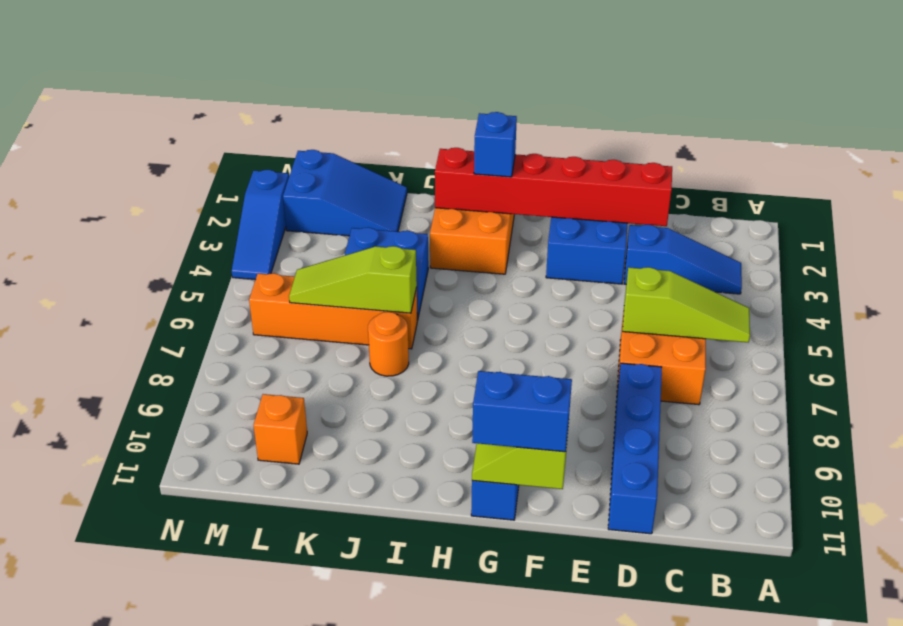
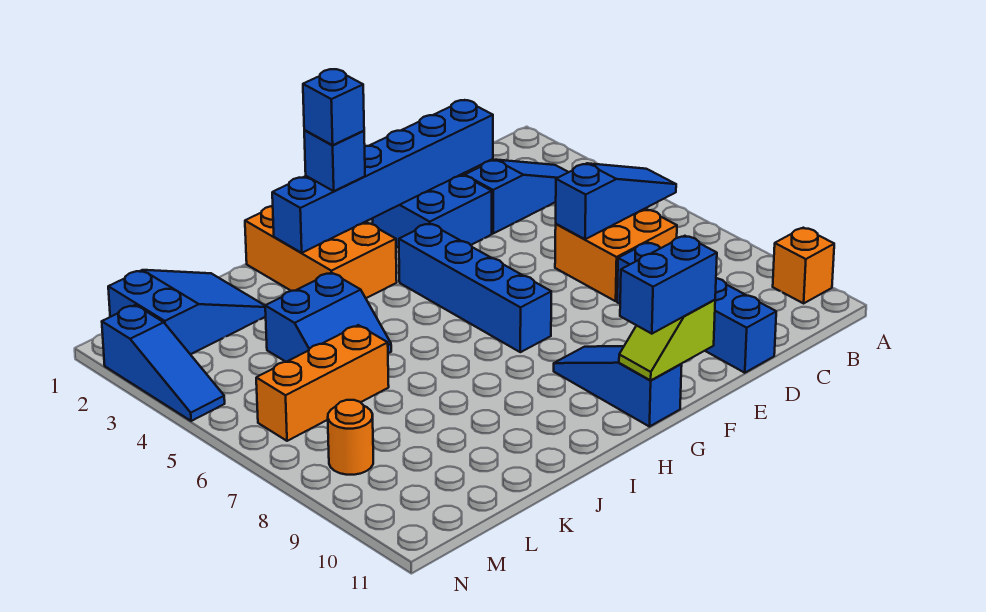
lime 1x3 slope [623,267,750,342] -> blue 1x3 slope [556,163,676,239]
red 1x6 brick [435,148,672,226] -> blue 1x6 brick [272,100,493,253]
none -> blue 1x4 brick [399,223,551,352]
none -> blue 1x1 brick [303,69,364,145]
orange 1x4 brick [249,273,417,349] -> orange 1x3 brick [256,325,389,441]
lime 1x3 slope [289,246,417,313] -> none
orange 1x1 round brick [368,312,409,376] -> orange 1x1 round brick moved to [328,400,373,475]
orange 1x1 brick [254,394,307,464] -> orange 1x1 brick moved to [773,228,834,303]

